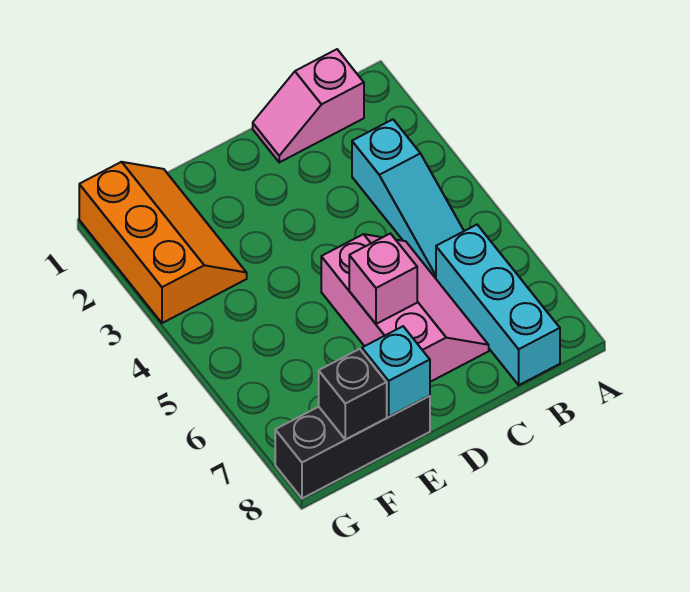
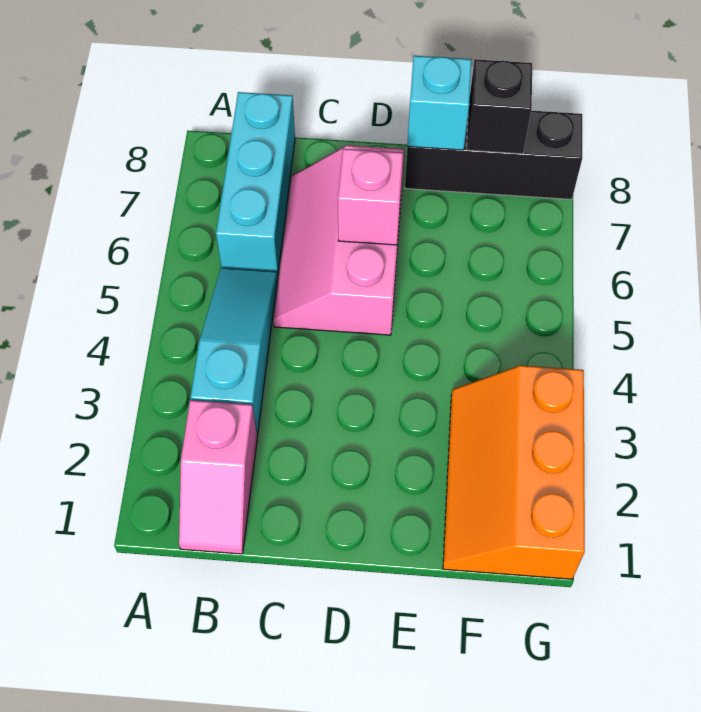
pink 1x2 slope [253,49,364,162] -> pink 1x2 slope turned to [179,400,257,554]

